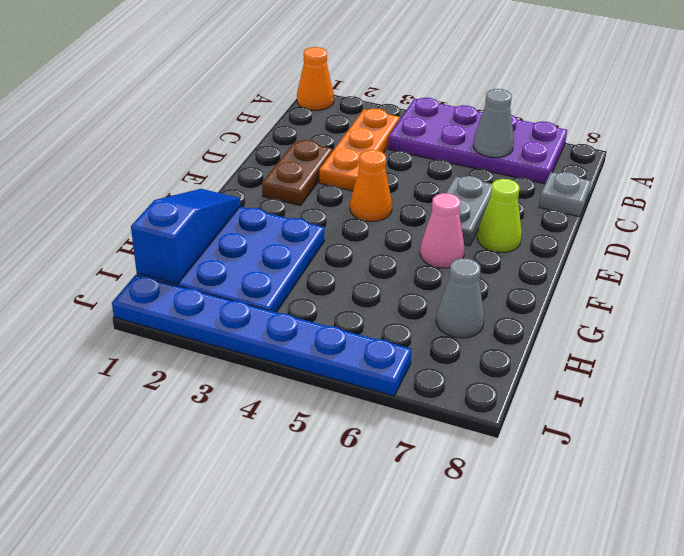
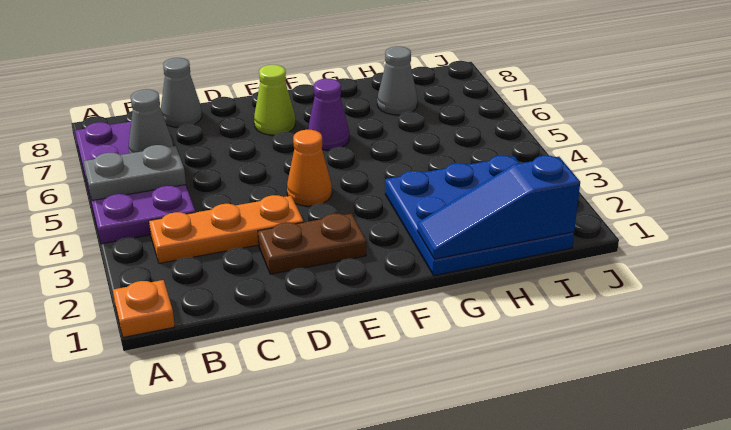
orange 1x1 cone [297,47,334,111] -> orange 1x1 plate [113,280,175,337]
grey 1x1 plate [539,172,591,217] -> grey 1x1 cone [161,58,202,127]
grey 1x2 plate [446,176,492,246] -> grey 1x2 plate moved to [84,145,186,200]
pink 1x1 cone [420,193,465,268] -> purple 1x1 cone [308,78,349,150]
blue 1x6 plate [112,275,412,396] -> none

